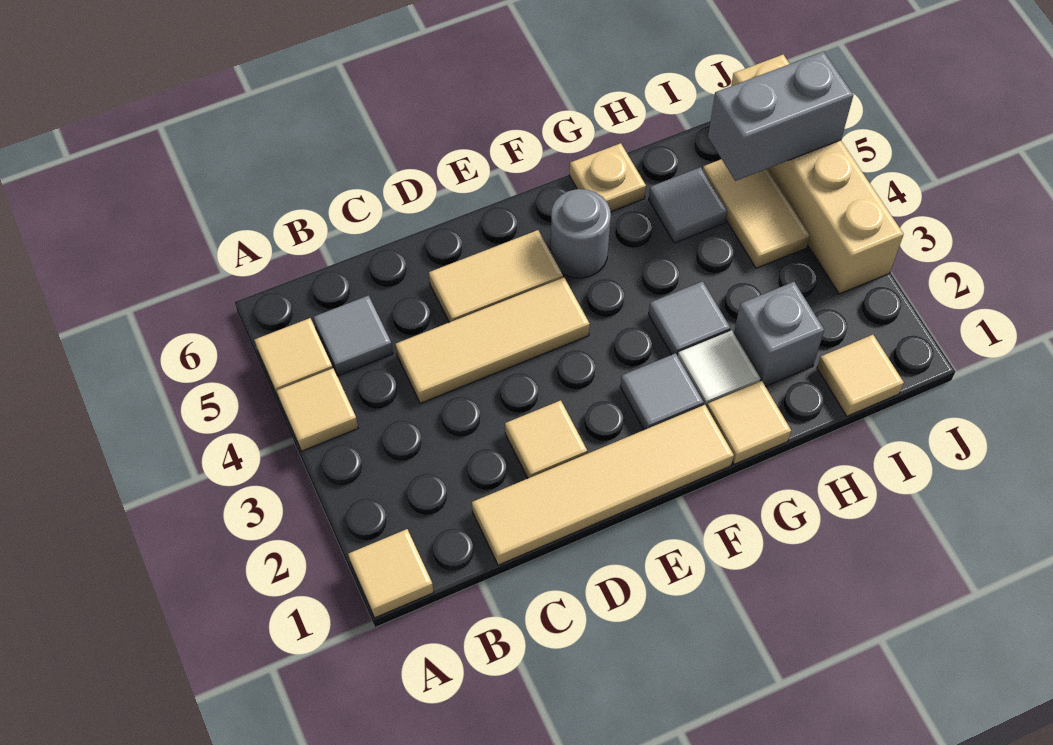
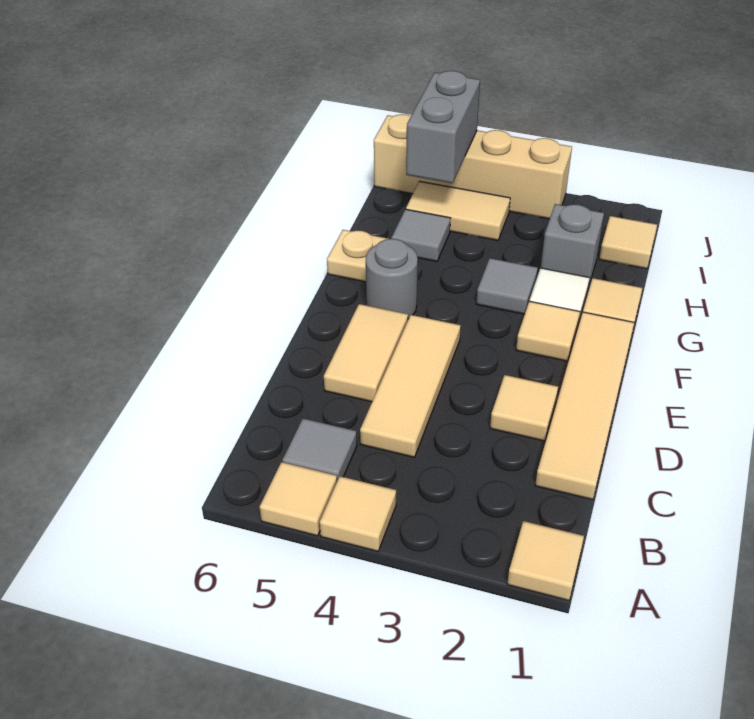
grey 1x1 tile [620,353,704,430] -> tan 1x1 tile [516,301,580,361]

